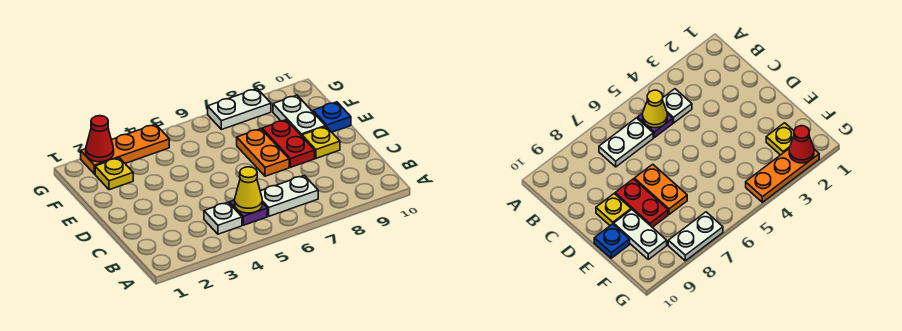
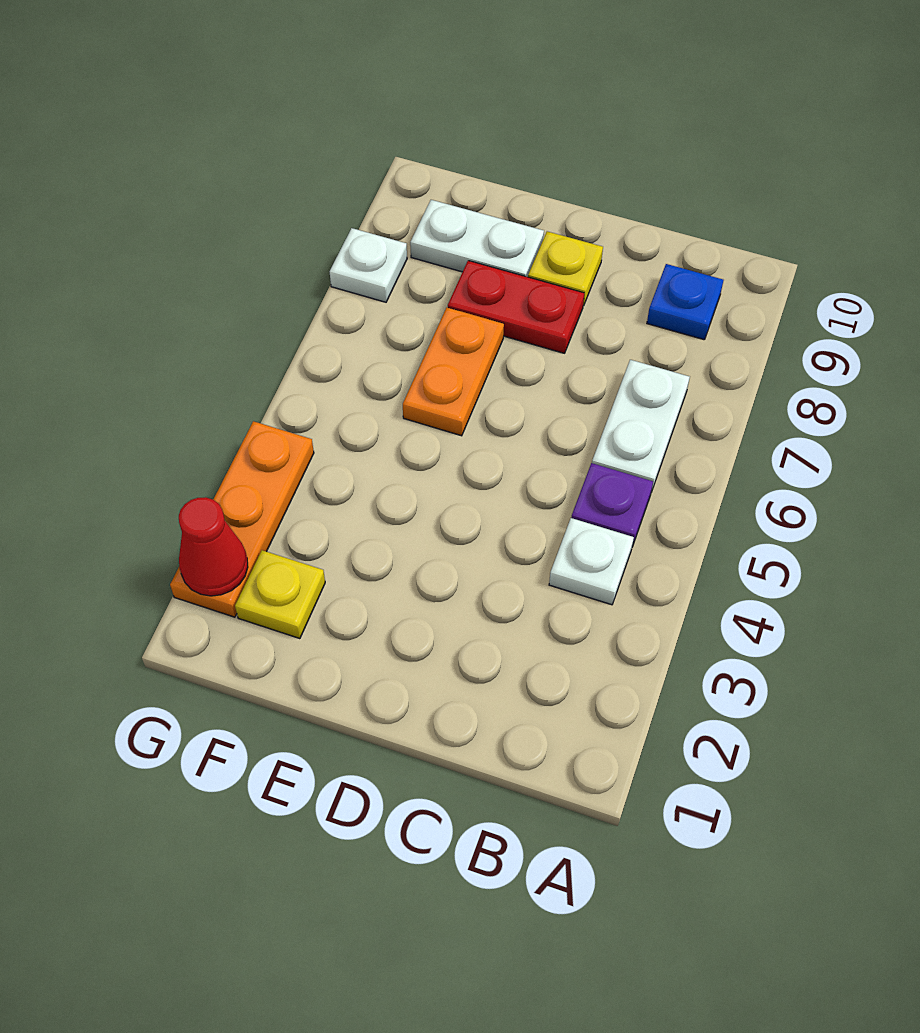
yellow 1x1 cone [235,167,262,213] -> none
orange 1x2 plate [237,129,289,176] -> orange 1x2 plate turned to [403,307,504,436]
blue 1x1 plate [313,102,351,132] -> blue 1x1 plate moved to [647,264,723,340]
white 1x2 plate [208,89,271,130] -> white 1x1 plate [329,228,407,302]

